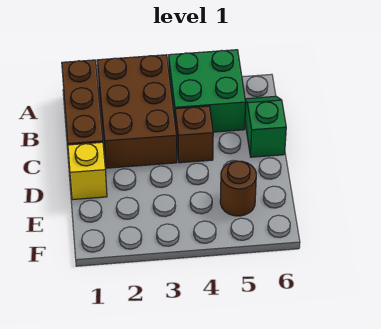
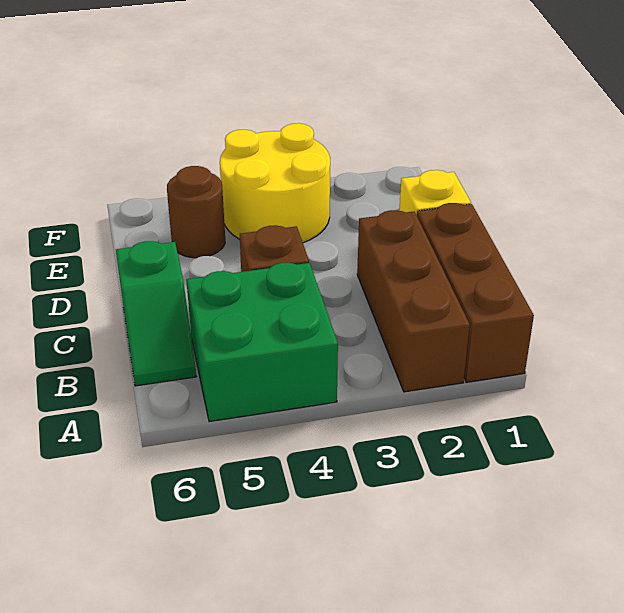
brown 2x3 brick [97,55,177,168] -> brown 1x3 brick [357,210,470,392]
none -> yellow 2x2 round brick [220,123,330,243]

